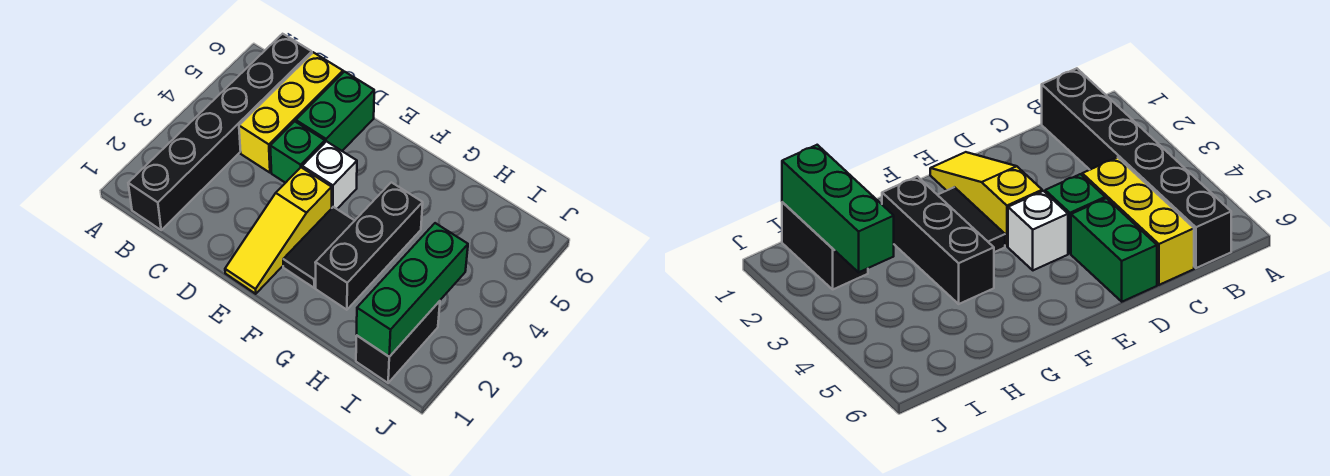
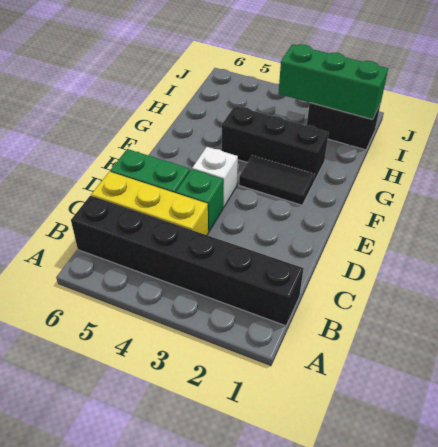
yellow 1x3 slope [225,167,332,294] -> none

